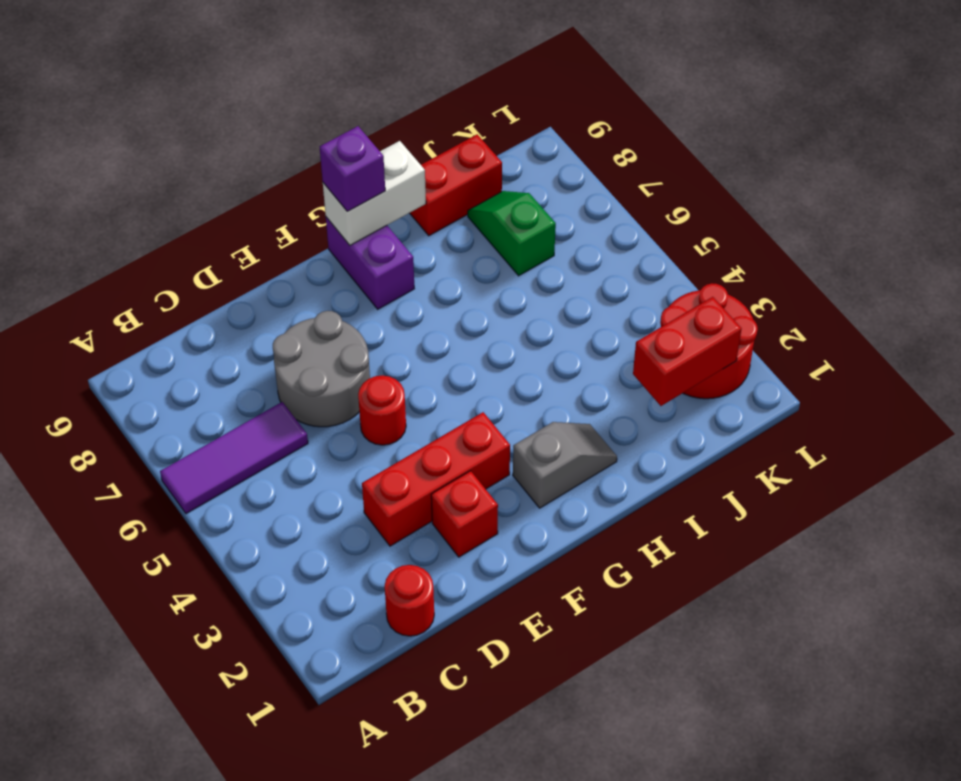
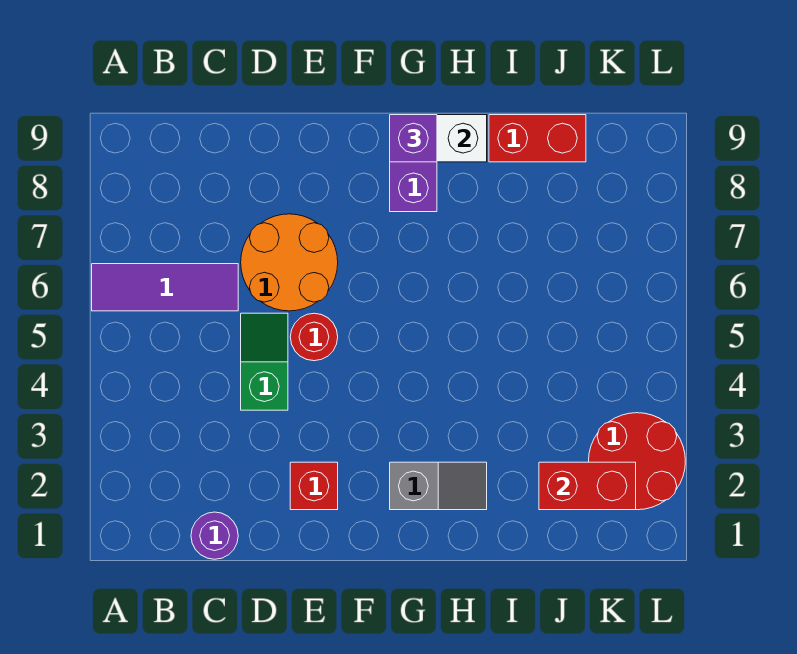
red 1x1 round brick [385,565,434,636] -> purple 1x1 round brick [191,512,238,559]
red 1x3 brick [362,412,510,546] -> none
grey 2x2 round brick [273,311,370,427] -> orange 2x2 round brick [241,214,338,311]
green 1x2 slope [468,191,556,276] -> green 1x2 slope moved to [241,313,288,410]

